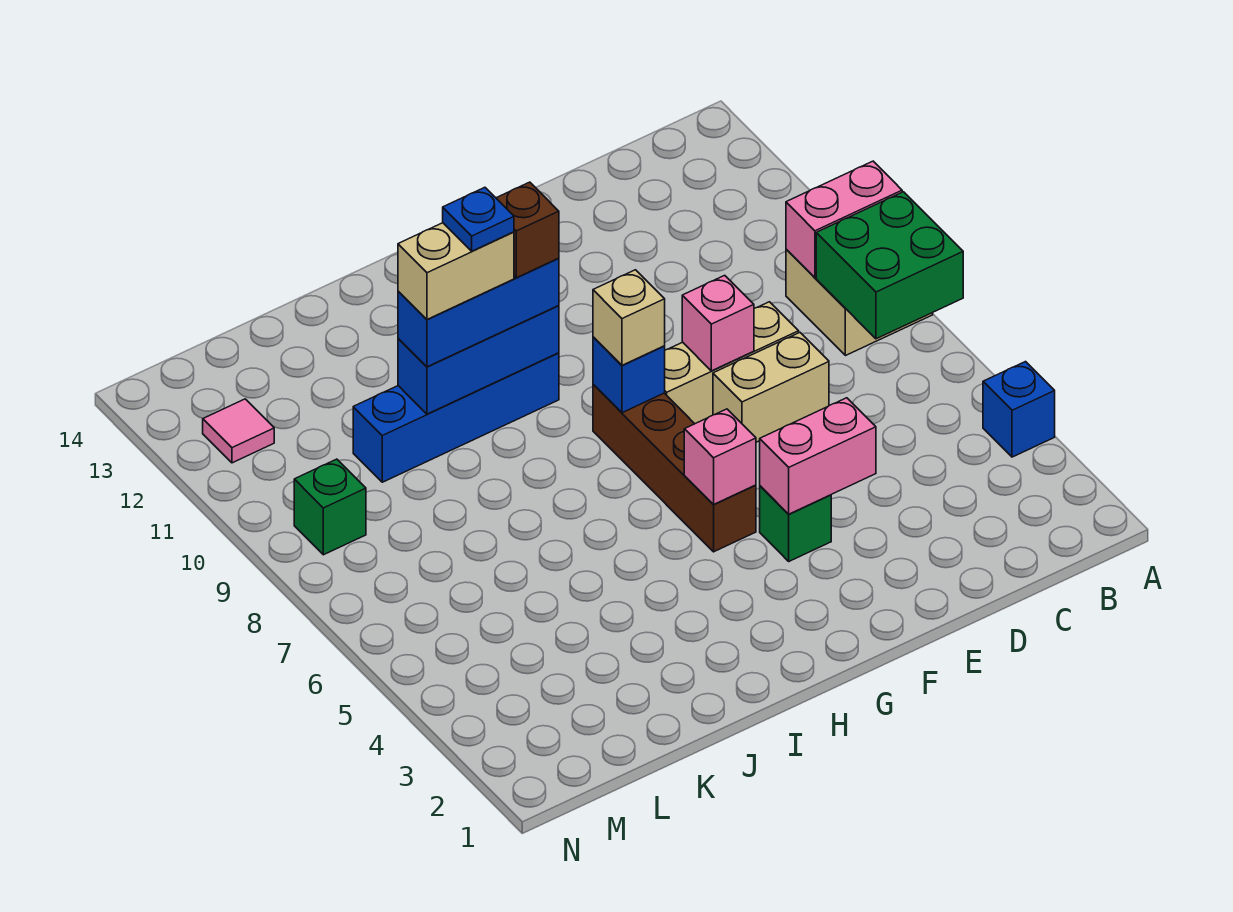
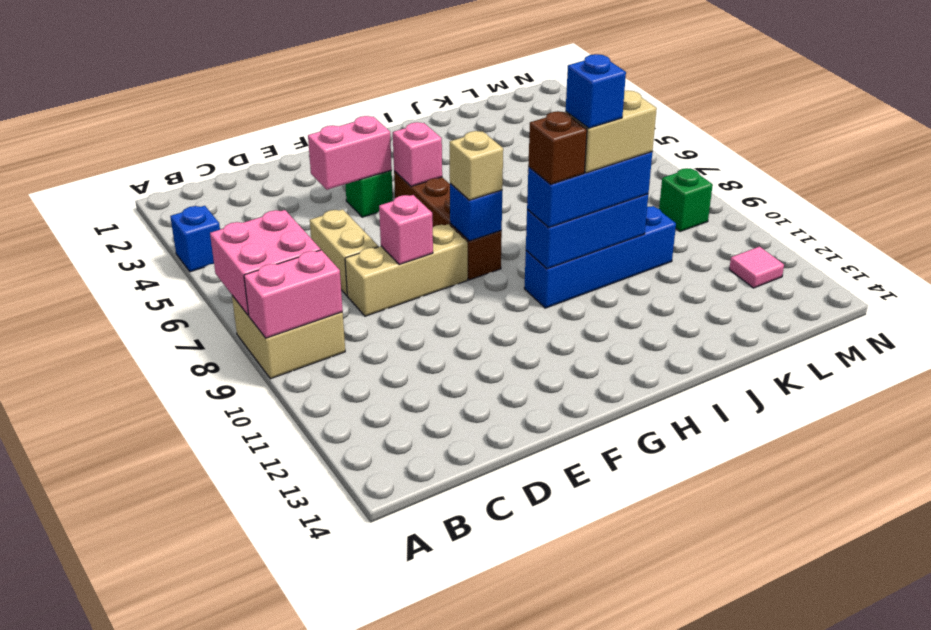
green 2x2 brick [816,192,963,339] -> pink 2x2 brick [210,210,321,315]
tan 1x2 brick [713,333,829,442] -> tan 1x2 brick turned to [310,209,378,295]
blue 1x1 plate [443,187,514,251] -> blue 1x1 brick [566,54,626,128]

